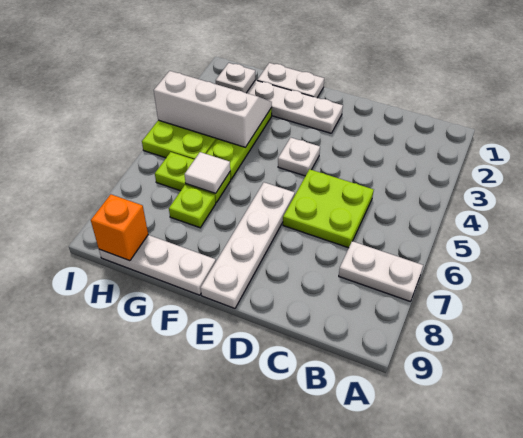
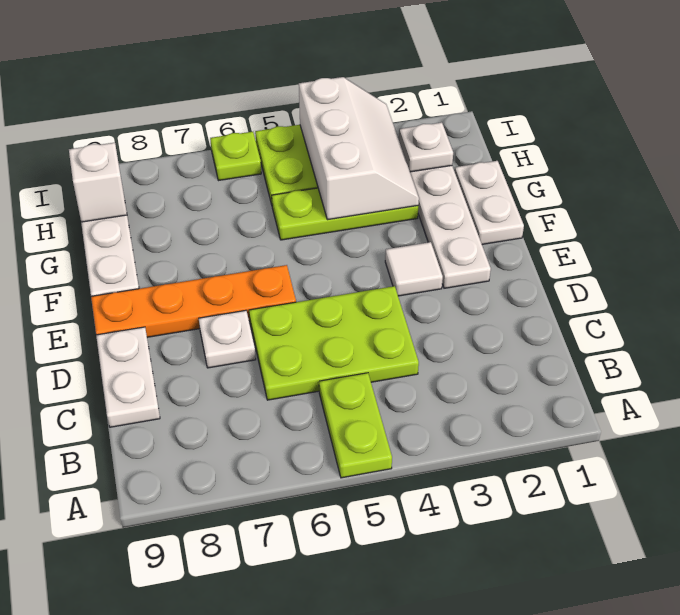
white 1x2 plate [339,241,423,301] -> white 1x2 plate moved to [96,327,160,427]
lime 2x2 plate [283,169,374,248] -> lime 2x3 plate [249,286,419,400]
white 1x1 plate [278,138,320,176] -> white 1x1 plate moved to [199,310,256,368]
white 1x4 plate [201,182,295,308] -> orange 1x4 plate [91,265,296,337]
lime 1x2 plate [155,152,231,203] -> lime 1x2 plate moved to [319,373,392,478]
white 1x1 tile [185,152,230,193] -> white 1x1 tile moved to [385,242,443,296]
lime 1x1 plate [169,185,216,228] -> lime 1x1 plate moved to [210,132,261,181]
orange 1x1 brick [91,194,148,261] -> white 1x1 brick [69,143,127,222]

